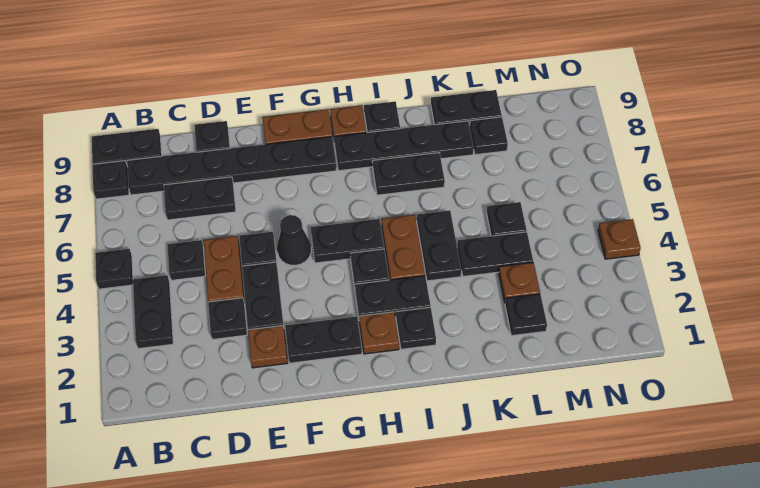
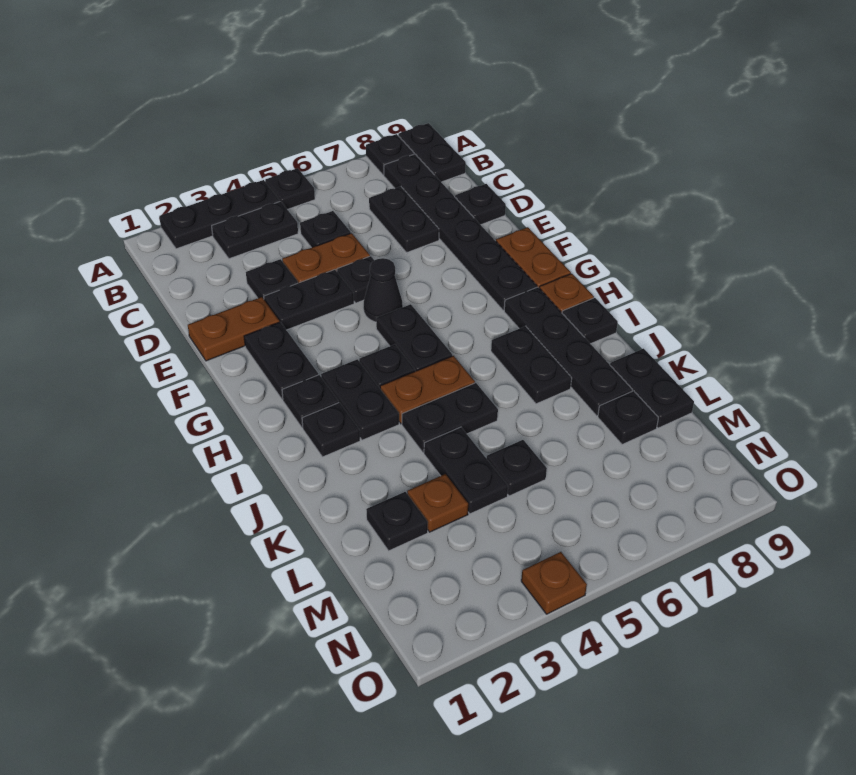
none -> black 1x3 plate [159,180,280,249]
brown 1x1 plate [248,326,288,368] -> brown 1x2 plate [188,297,280,361]
brown 1x1 plate [359,312,399,354] -> black 1x1 plate [282,375,339,428]

